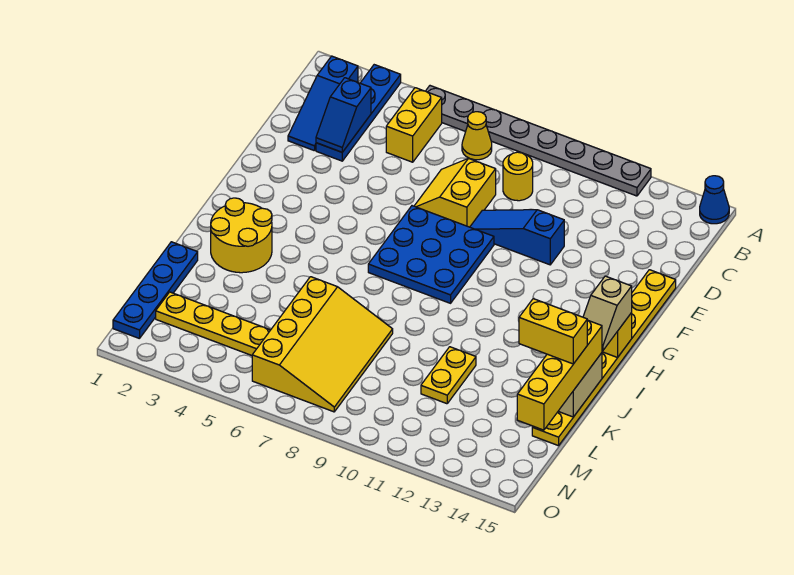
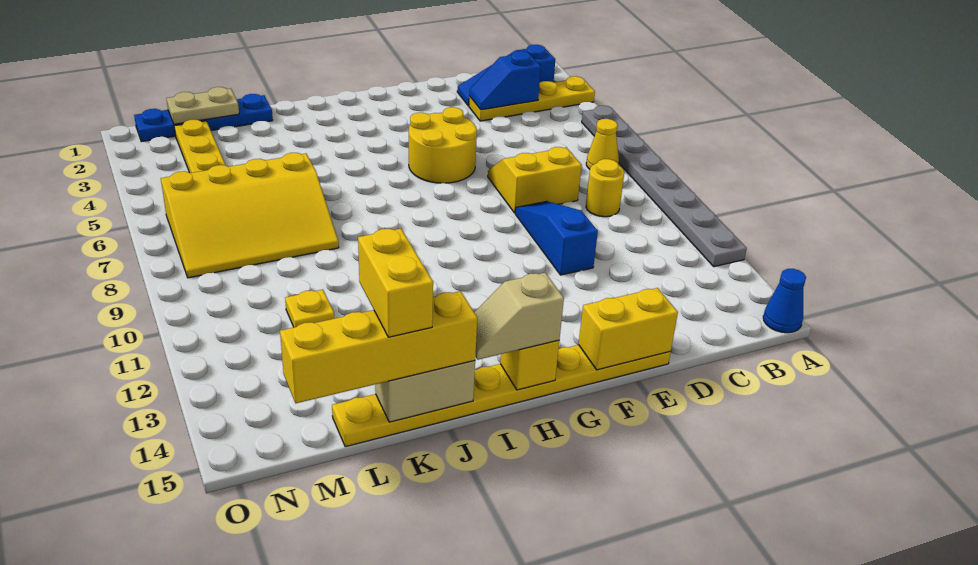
blue 1x4 plate [316,65,401,161] -> yellow 1x4 plate [469,76,595,121]
yellow 1x2 brick [386,88,442,162] -> yellow 1x2 brick moved to [579,288,678,370]
blue 3x3 plate [368,206,494,303] -> none
yellow 2x2 round brick [211,198,272,273] -> yellow 2x2 round brick moved to [409,107,477,183]
yellow 1x2 plate [421,347,476,404] -> yellow 1x1 plate [285,290,334,327]
none -> tan 1x2 plate [166,87,239,124]

